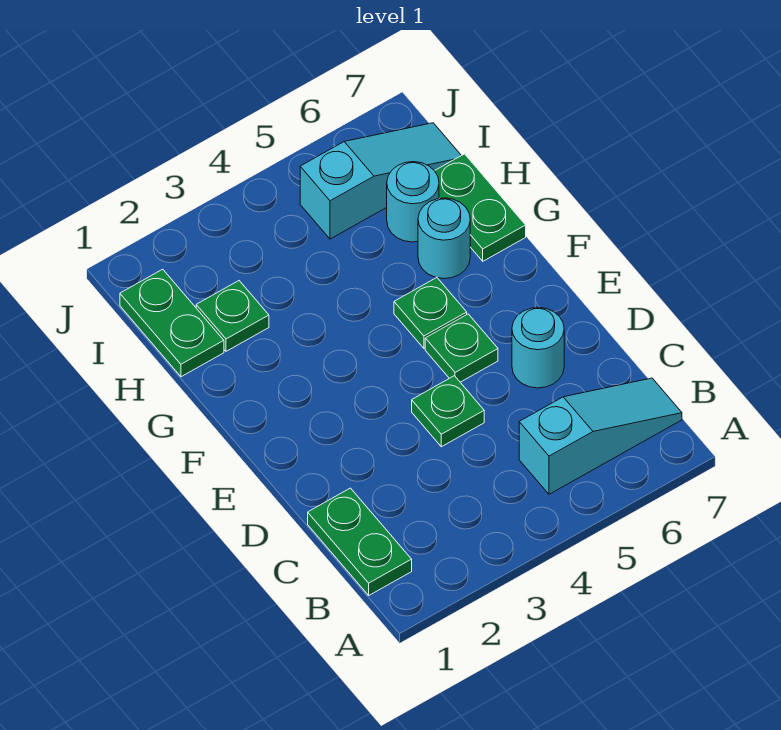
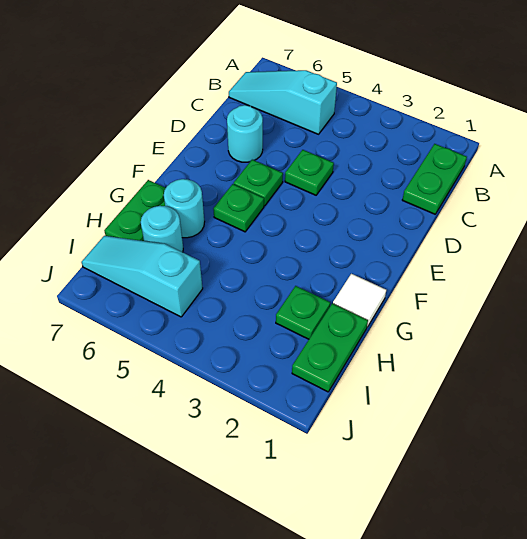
none -> white 1x1 tile [333,274,386,327]

